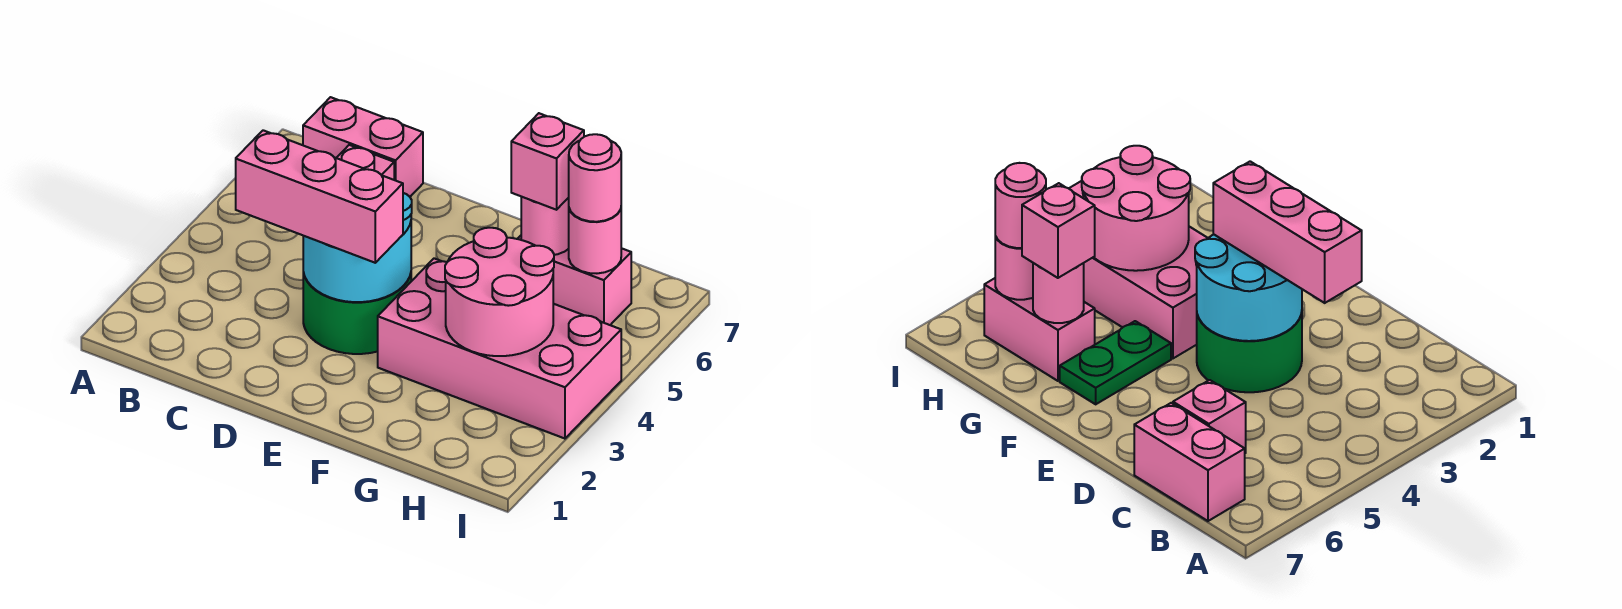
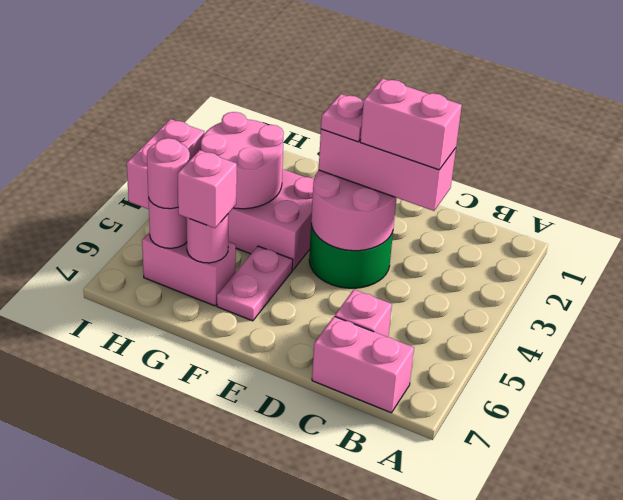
none -> pink 1x2 brick [360,78,462,170]
cyan 2x2 round brick [303,193,412,302] -> pink 2x2 round brick [311,170,397,251]
none -> pink 1x1 plate [321,94,363,142]
green 1x2 plate [1060,321,1171,404] -> pink 1x2 plate [217,246,293,321]
none -> pink 1x2 brick [127,119,204,209]

